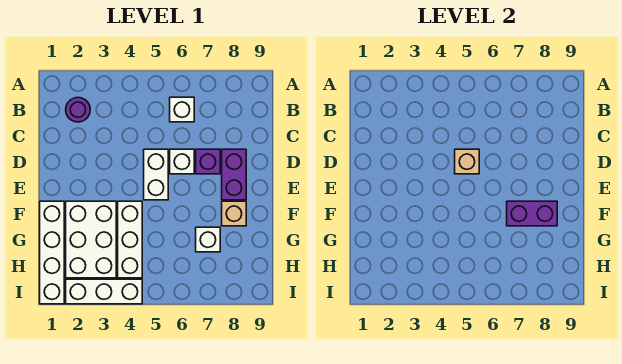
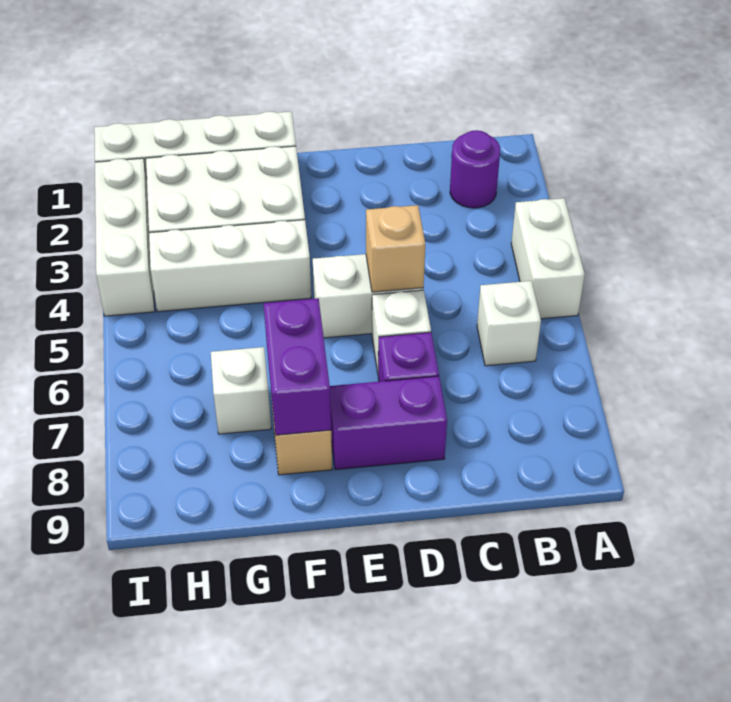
none -> white 1x2 brick [511,198,585,319]

